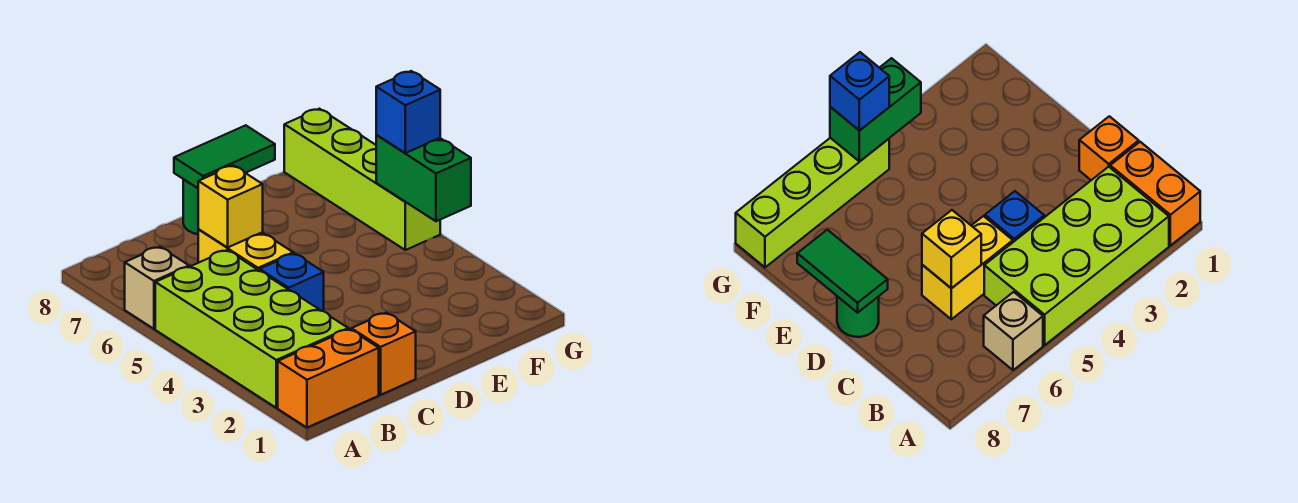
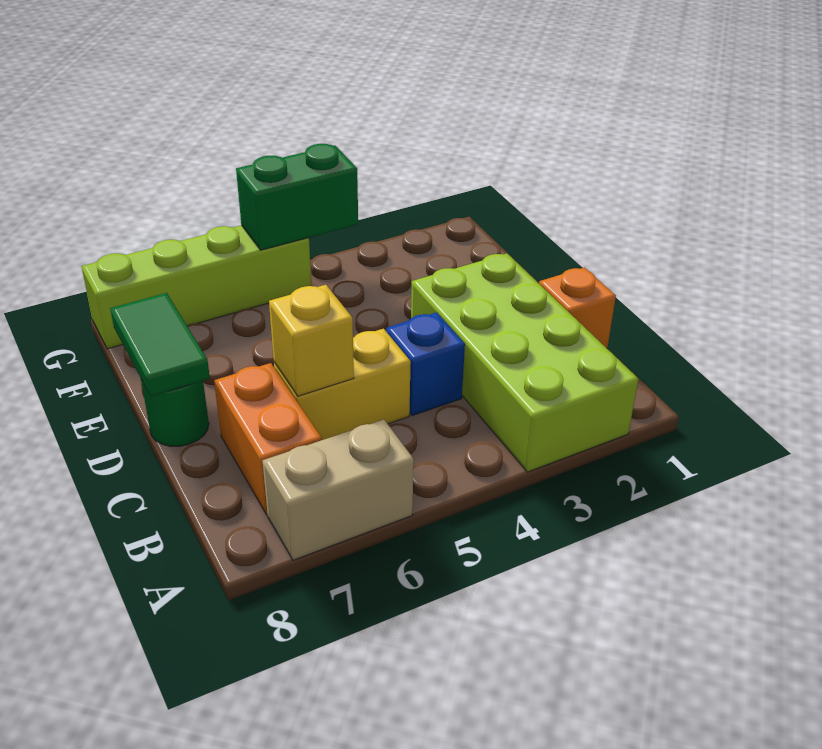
orange 1x2 brick [278,329,379,428] -> orange 1x2 brick moved to [214,363,322,515]
lime 2x4 brick [155,250,348,408] -> lime 2x4 brick turned to [411,253,639,472]
tan 1x1 brick [125,247,189,329] -> tan 1x2 brick [263,419,414,560]
blue 1x1 brick [376,71,440,153] -> none

